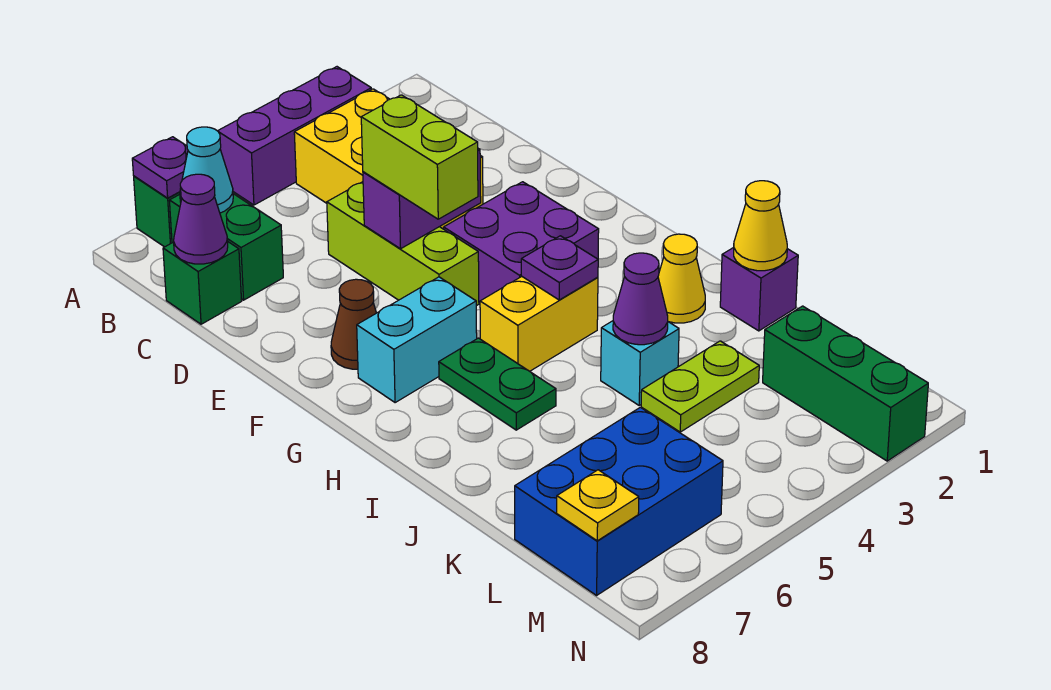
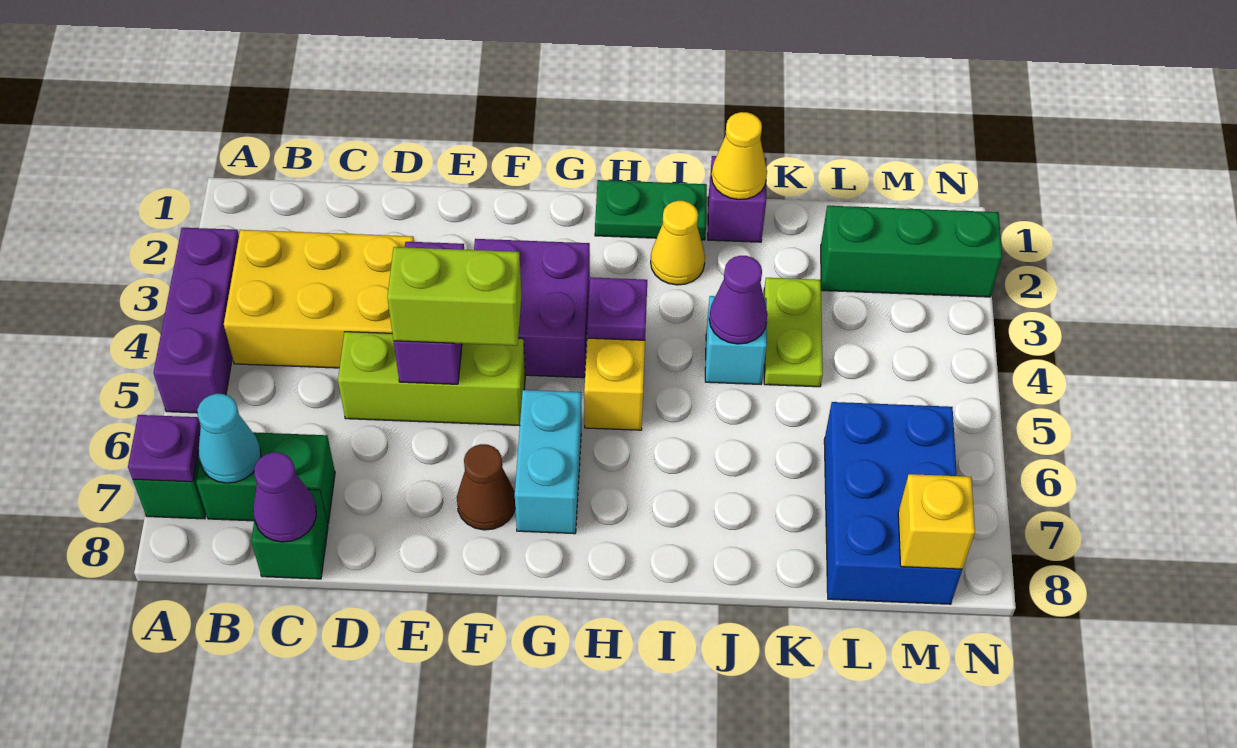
green 1x2 plate [439,338,556,430] -> green 1x2 plate moved to [595,180,707,240]
yellow 1x1 plate [557,470,639,541] -> yellow 1x1 brick [898,474,975,569]

